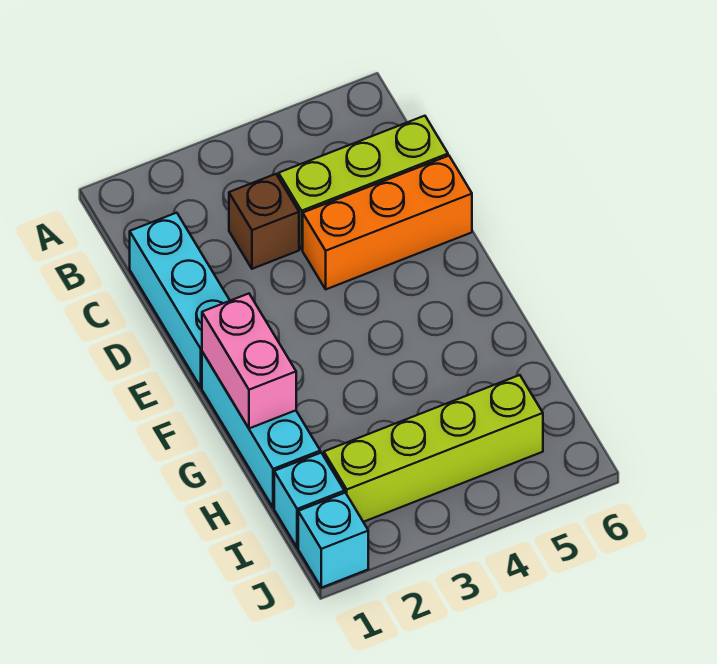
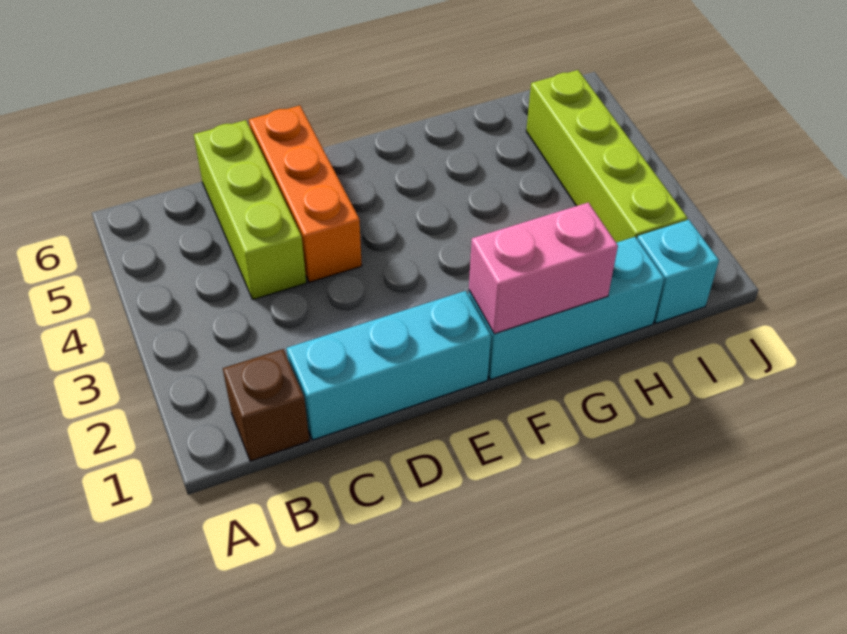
brown 1x1 brick [229,174,299,269] -> brown 1x1 brick moved to [223,349,309,461]
cyan 1x1 brick [298,493,368,588] -> none

